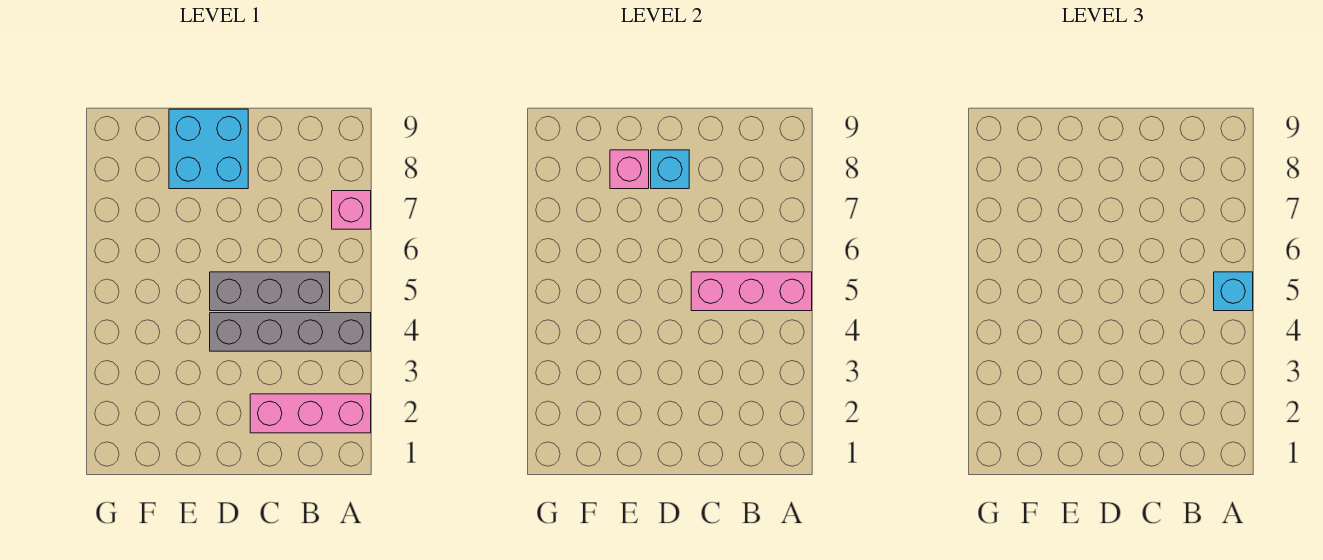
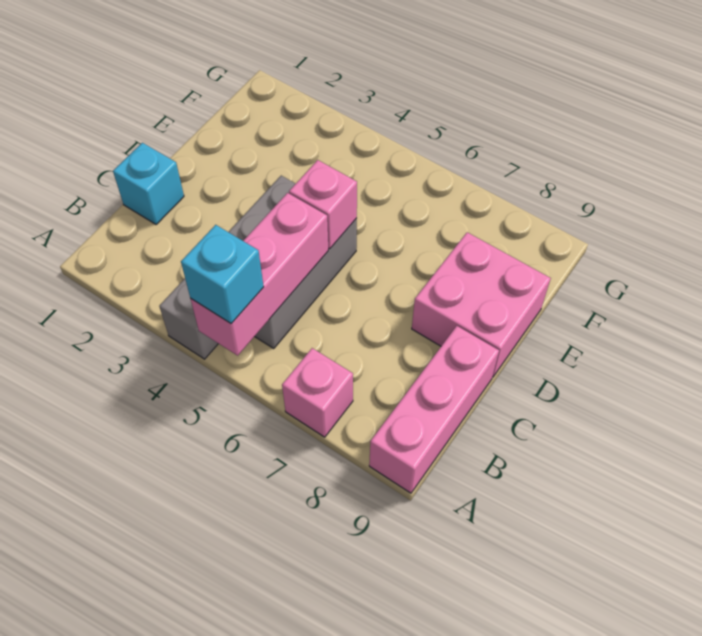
pink 1x3 brick [250,394,371,433] -> pink 1x3 brick moved to [369,326,499,493]
cyan 2x2 brick [169,109,248,189] -> pink 2x2 brick [412,232,551,377]
cyan 1x1 brick [651,150,689,189] -> cyan 1x1 brick moved to [113,143,184,225]
pink 1x1 brick [610,150,649,189] -> pink 1x1 brick moved to [289,160,357,249]

